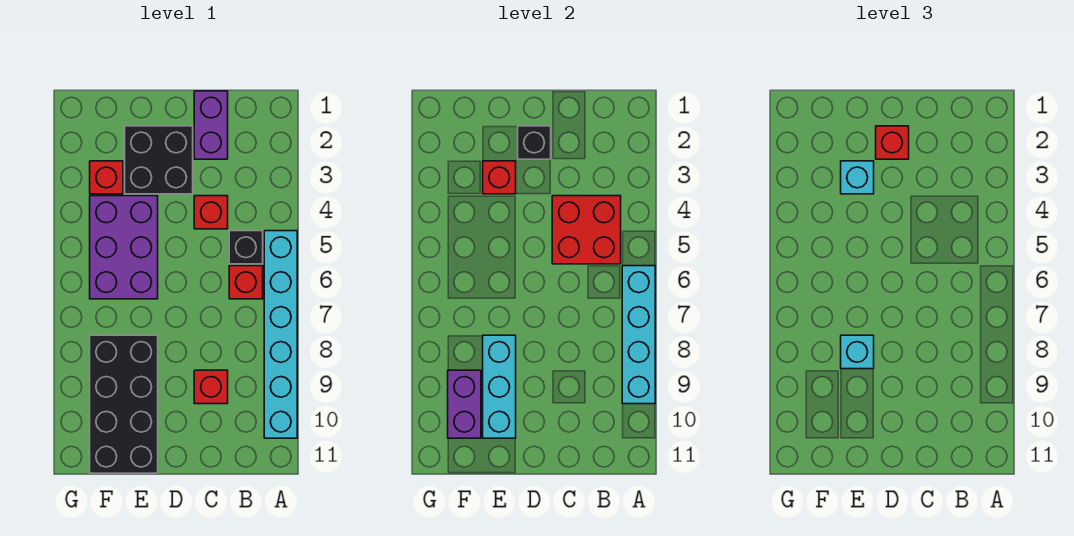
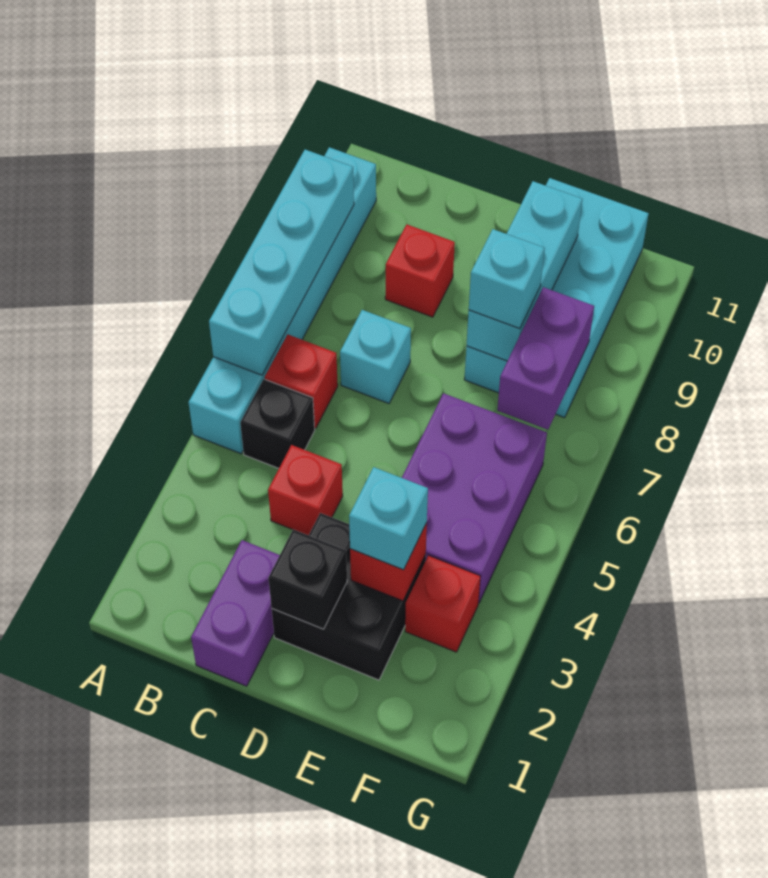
red 2x2 brick [552,196,621,264] -> none
none -> cyan 1x1 brick [340,310,411,403]
red 1x1 brick [876,126,909,159] -> none
black 2x4 brick [90,335,158,473] -> cyan 2x4 brick [464,178,649,418]
purple 1x2 brick [448,370,481,438] -> purple 1x2 brick moved to [497,287,594,430]

